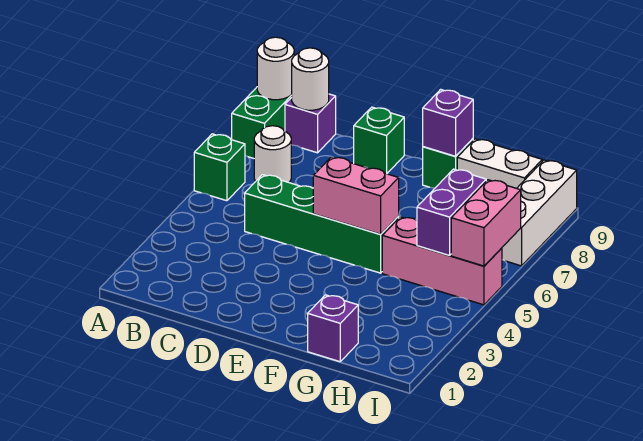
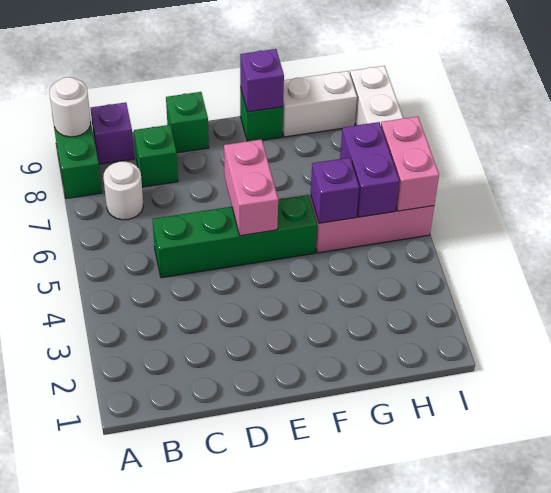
green 1x1 brick [194,134,245,201] -> green 1x1 brick moved to [134,125,178,187]
white 1x1 round brick [292,48,329,110] -> none
pink 1x2 brick [313,157,399,234] -> pink 1x2 brick turned to [224,139,278,236]
purple 1x1 brick [308,295,358,362] -> purple 1x1 brick moved to [311,158,359,223]

